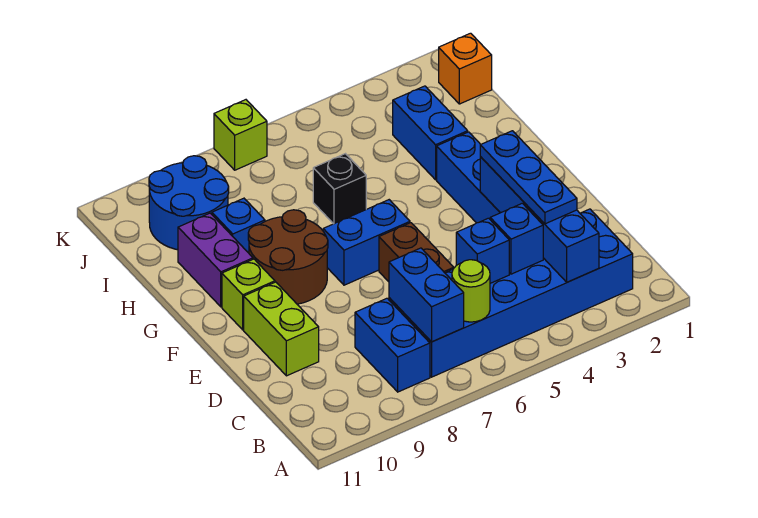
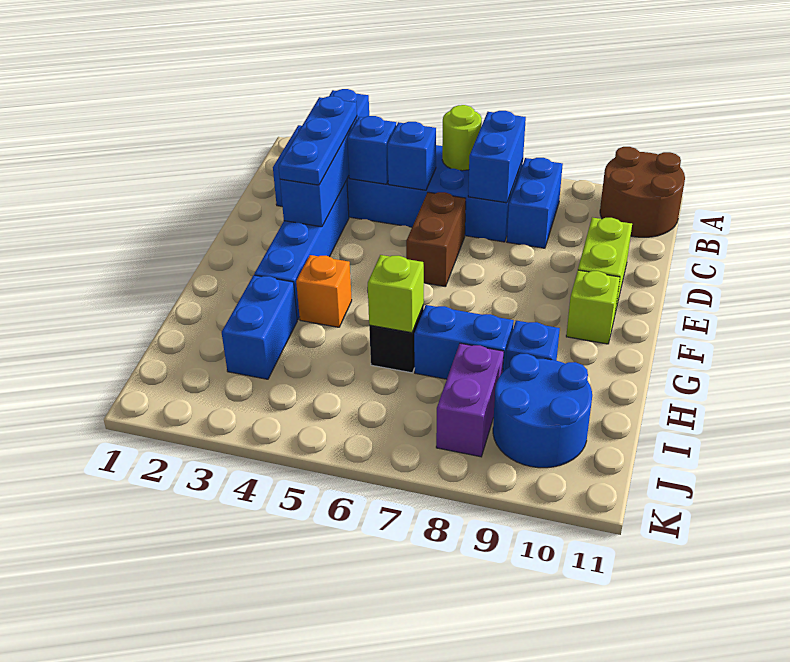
blue 1x2 brick [323,200,410,285] -> blue 1x2 brick moved to [414,305,514,379]
brown 2x2 round brick [248,210,328,304] -> brown 2x2 round brick moved to [600,147,685,237]
purple 1x2 brick [178,213,253,307] -> purple 1x2 brick moved to [436,343,504,457]
orange 1x1 brick [439,33,492,104] -> orange 1x1 brick moved to [296,255,352,327]
lime 1x1 brick [214,100,267,170] -> lime 1x1 brick moved to [368,255,424,333]

